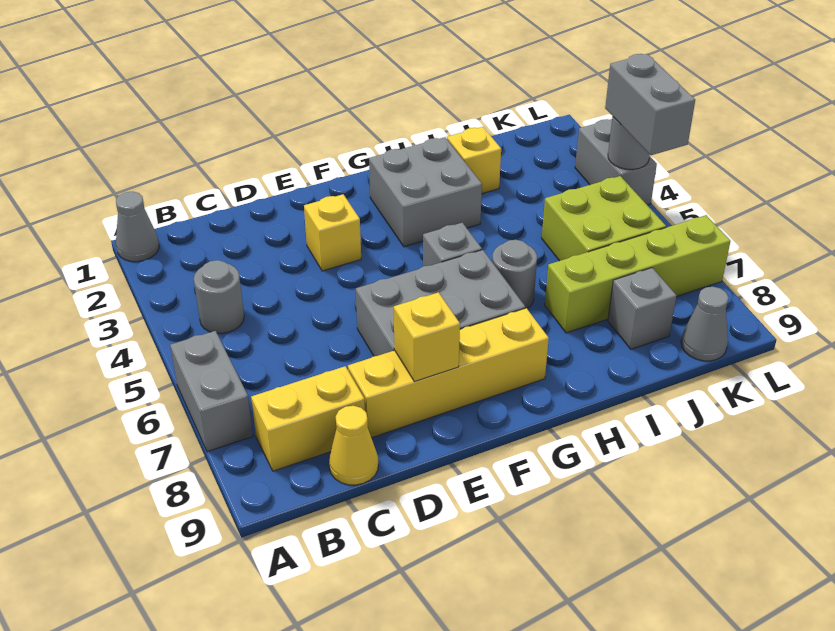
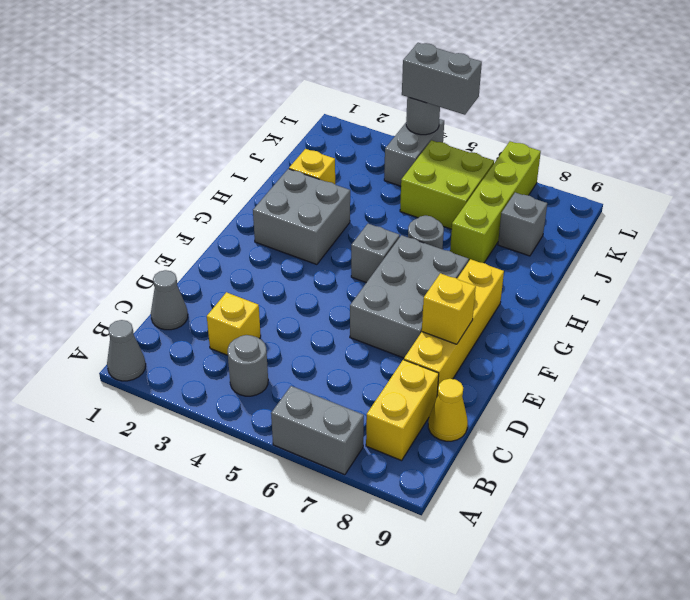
yellow 1x1 brick [304,194,361,271] -> yellow 1x1 brick moved to [207,292,261,355]
grey 1x1 cone [681,287,729,361] -> grey 1x1 cone moved to [151,270,188,330]
grey 1x2 brick [575,119,657,205] -> grey 1x2 brick turned to [384,119,444,186]

